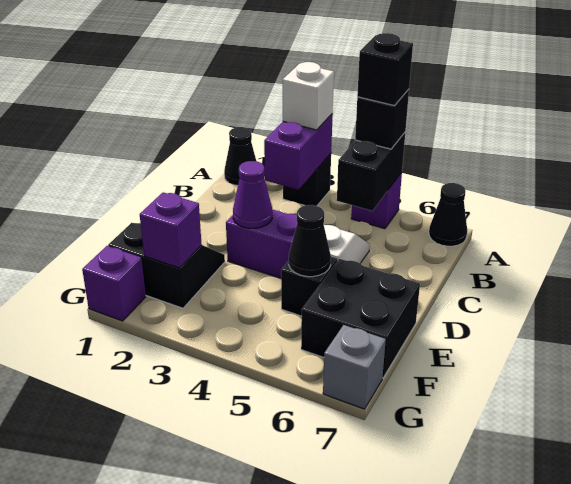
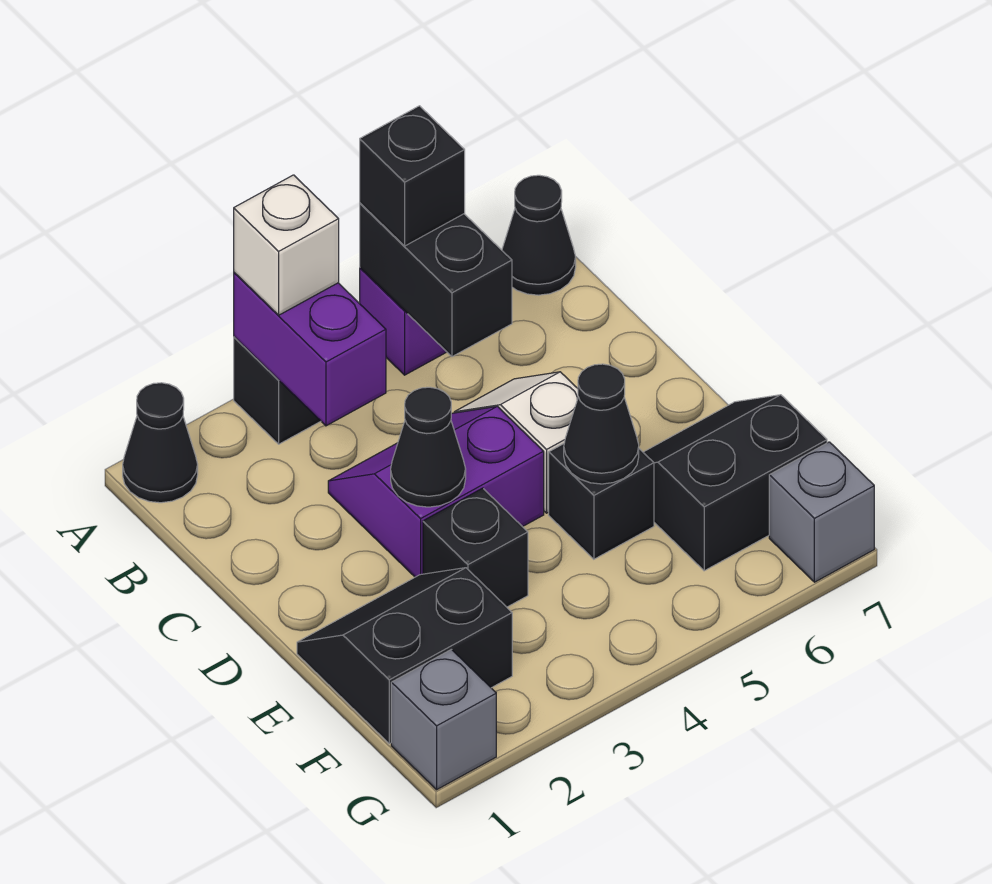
black 1x1 brick [357,33,413,106] -> black 1x1 brick moved to [423,488,528,607]
purple 1x1 cone [233,161,272,228] -> black 1x1 cone [391,387,466,507]
black 2x2 brick [301,259,420,378] -> black 2x2 slope [643,395,827,571]
purple 1x1 brick [140,192,202,268] -> none
purple 1x1 brick [82,246,146,321] -> grey 1x1 brick [391,649,496,790]

